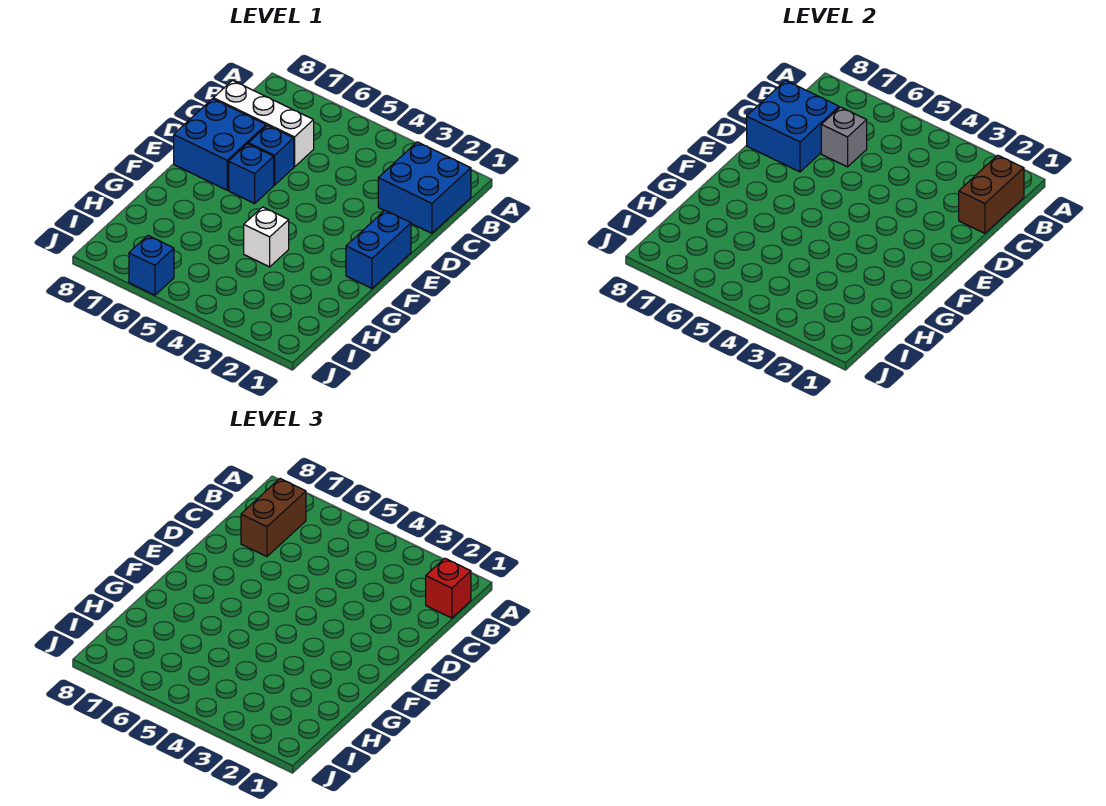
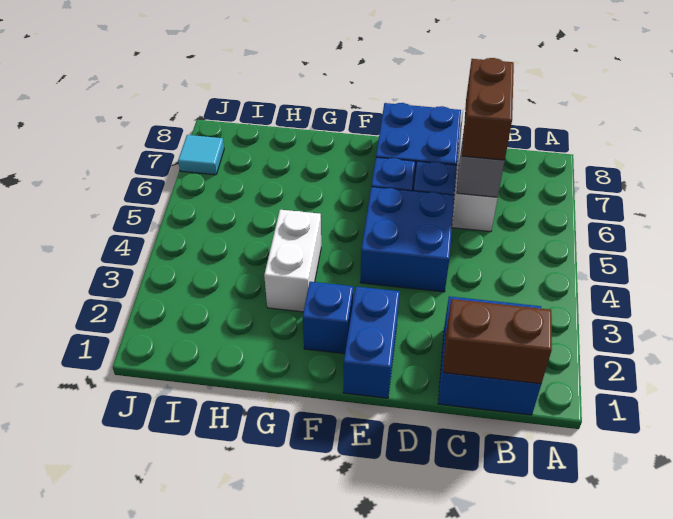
red 1x1 brick [426,558,471,618] -> none
brown 1x2 brick [241,479,306,556] -> brown 1x2 brick turned to [462,58,514,160]
blue 2x2 brick [747,81,839,172] -> blue 2x2 brick moved to [360,187,454,292]
blue 1x2 brick [346,210,411,288] -> blue 1x2 brick turned to [343,287,400,398]
white 1x1 brick [244,207,289,267] -> white 1x2 brick [264,210,321,312]
blue 1x1 brick [129,236,174,295] -> blue 1x1 brick moved to [303,282,353,354]
none -> cyan 1x1 tile [178,135,224,175]

